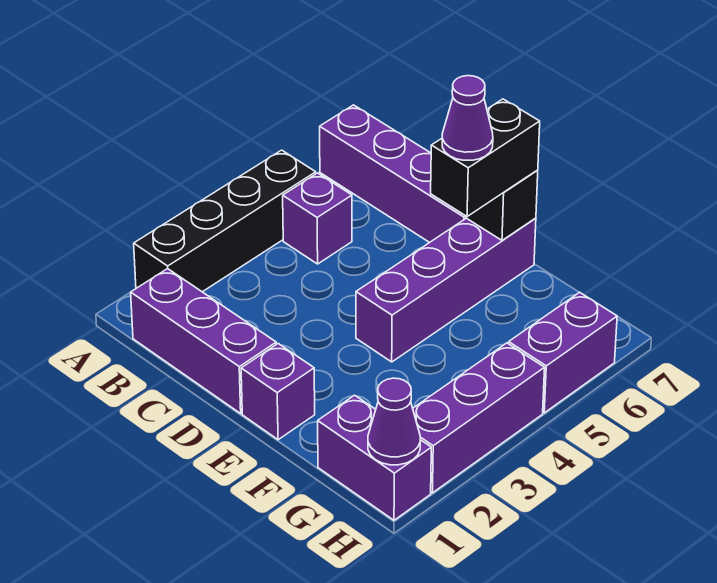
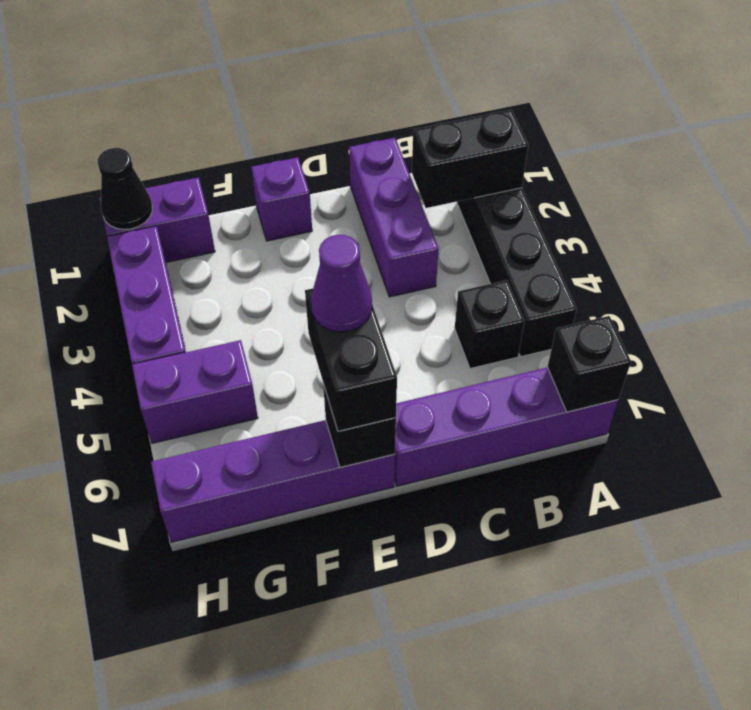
none -> black 1x2 brick [412,110,528,208]
none -> black 1x1 brick [548,316,631,412]
purple 1x3 brick [131,269,276,413] -> purple 1x3 brick turned to [349,138,439,297]
purple 1x1 brick [283,173,352,264] -> black 1x1 brick [455,280,525,369]
purple 1x4 brick [356,218,536,362] -> purple 1x4 brick turned to [151,420,395,542]
purple 1x1 cone [368,378,420,465] -> black 1x1 cone [98,148,152,230]
purple 1x2 brick [509,292,617,413] -> purple 1x2 brick turned to [132,340,258,443]

